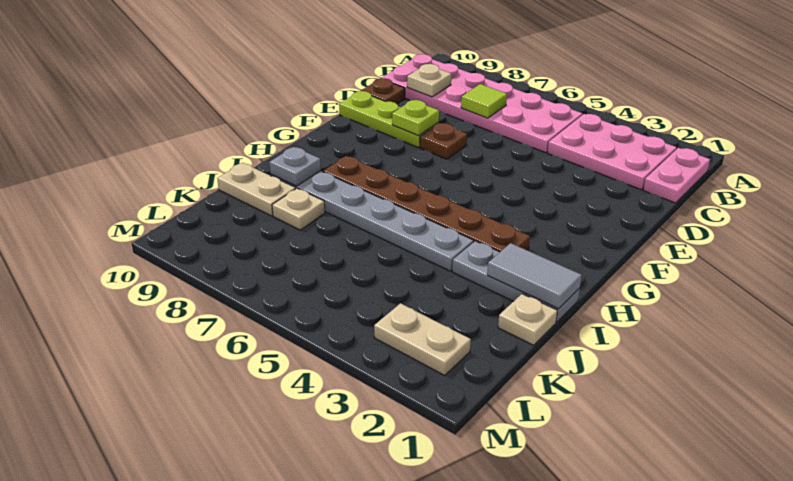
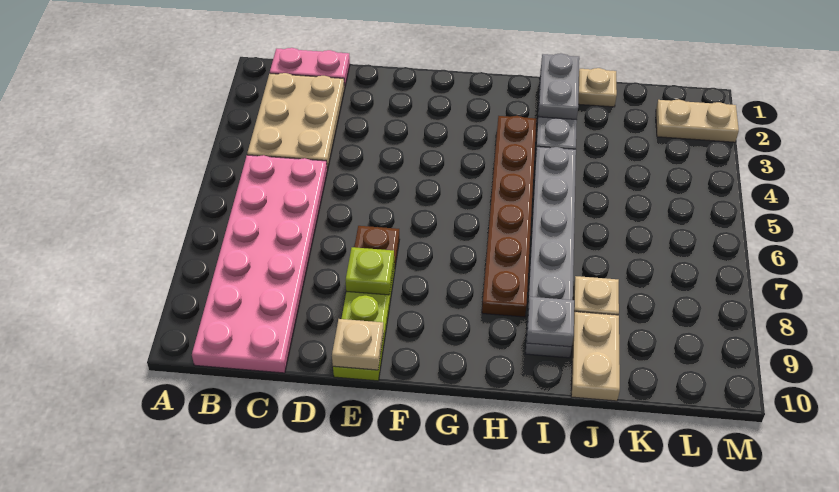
pink 2x3 plate [548,114,677,190] -> tan 2x3 plate [247,73,345,170]
lime 1x1 tile [461,84,507,118] -> none
tan 1x1 plate [407,64,451,97] -> tan 1x1 plate moved to [332,319,384,370]
brown 1x1 plate [361,78,405,104] -> none
grey 1x2 tile [487,243,582,309] -> grey 1x2 plate [538,53,579,120]
tan 1x2 plate [374,303,471,375] -> tan 1x2 plate turned to [656,99,739,142]

